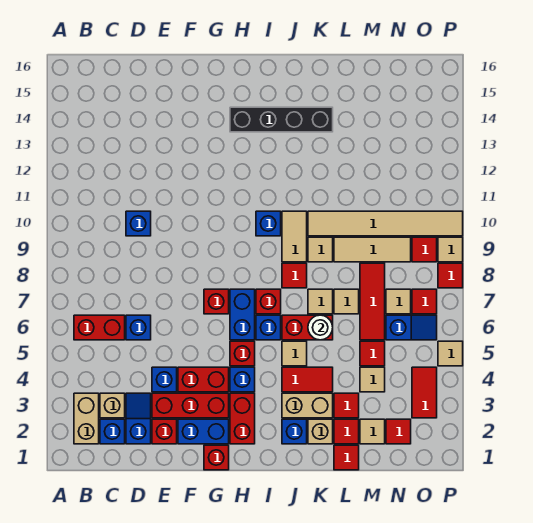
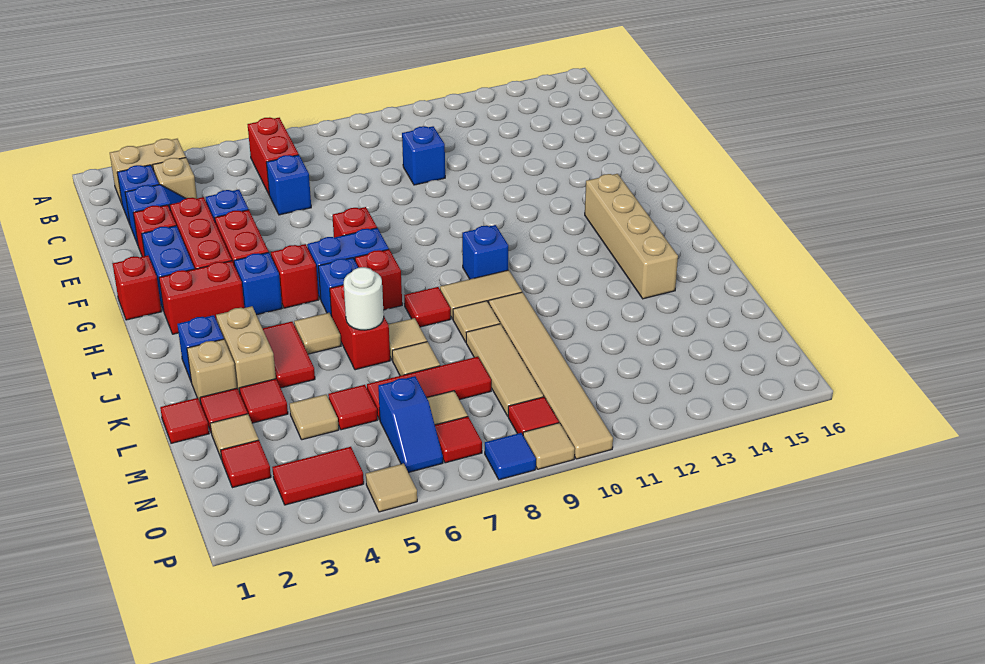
black 1x4 brick [230,107,333,132] -> tan 1x4 brick [585,174,678,299]
red 1x1 tile [438,263,463,288] -> blue 1x1 tile [485,433,536,480]

